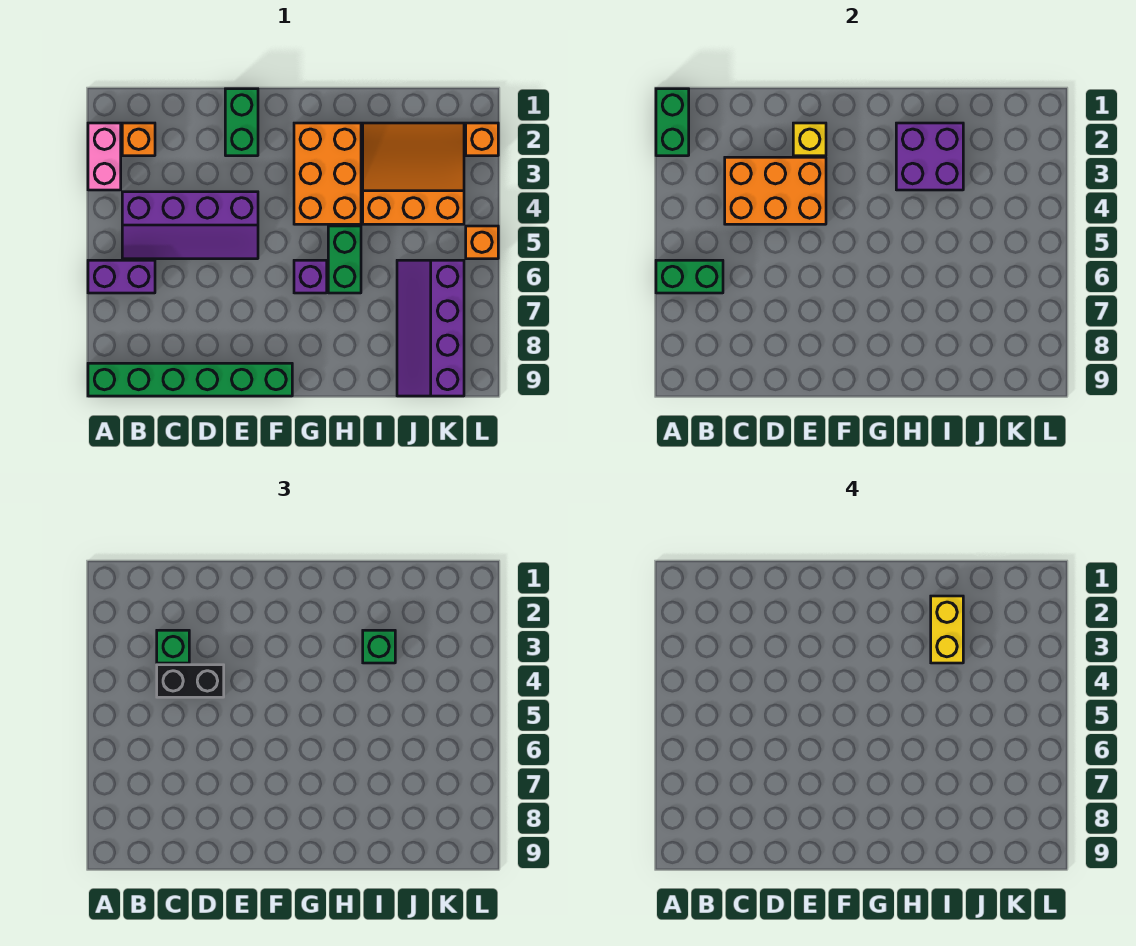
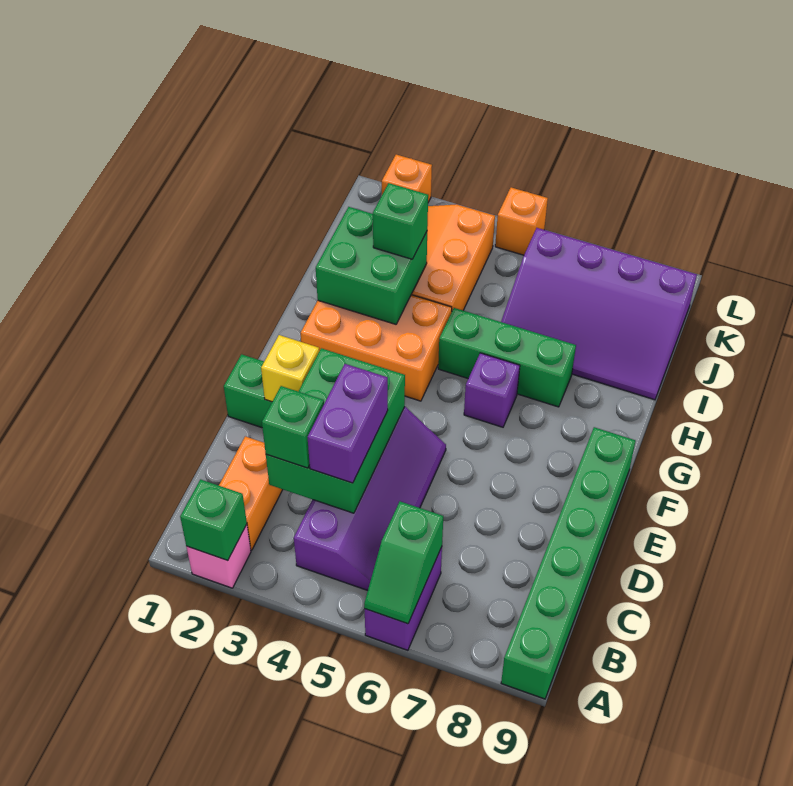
green 1x2 brick [656,89,689,156] -> green 1x1 brick [180,479,247,561]
pink 1x2 brick [88,123,121,190] -> pink 1x1 brick [186,524,251,588]
green 1x2 brick [656,260,723,293] -> green 1x2 slope [364,502,443,624]
orange 1x1 brick [122,123,155,156] -> orange 1x2 brick [219,436,283,550]
orange 2x3 brick [725,157,826,224] -> green 2x3 brick [266,348,405,513]
black 1x2 brick [157,665,224,697] -> purple 1x2 brick [308,364,388,483]
purple 2x2 brick [896,123,963,190] -> green 2x2 brick [316,207,427,324]
green 1x2 brick [328,226,361,293] -> green 1x3 brick [438,308,576,407]
yellow 1x2 brick [931,596,963,663] -> none
purple 2x4 slope [397,260,464,396] -> purple 3x4 slope [501,228,697,400]

